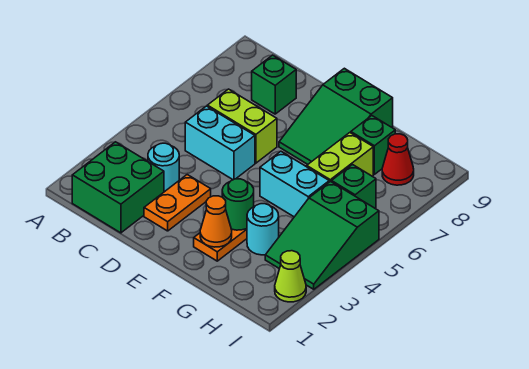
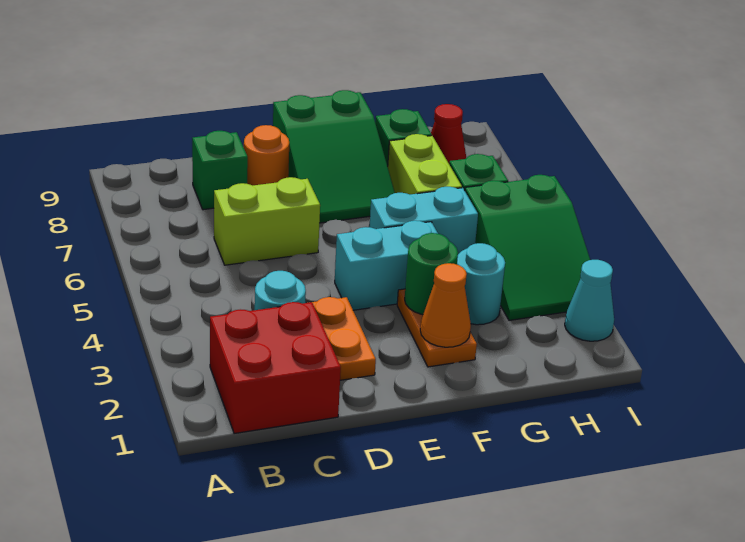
green 2x2 brick [72,142,164,233] -> red 2x2 brick [210,302,341,434]
cyan 1x2 brick [185,106,255,180] -> cyan 1x2 brick moved to [335,221,438,310]
none -> orange 1x1 round brick [244,125,289,186]
lime 1x1 cone [275,251,306,302] -> cyan 1x1 cone [565,260,614,341]

